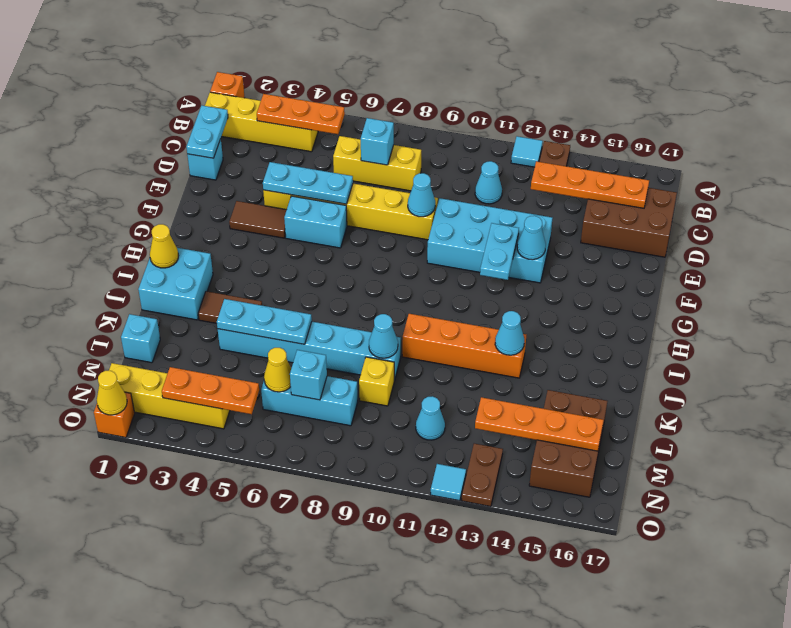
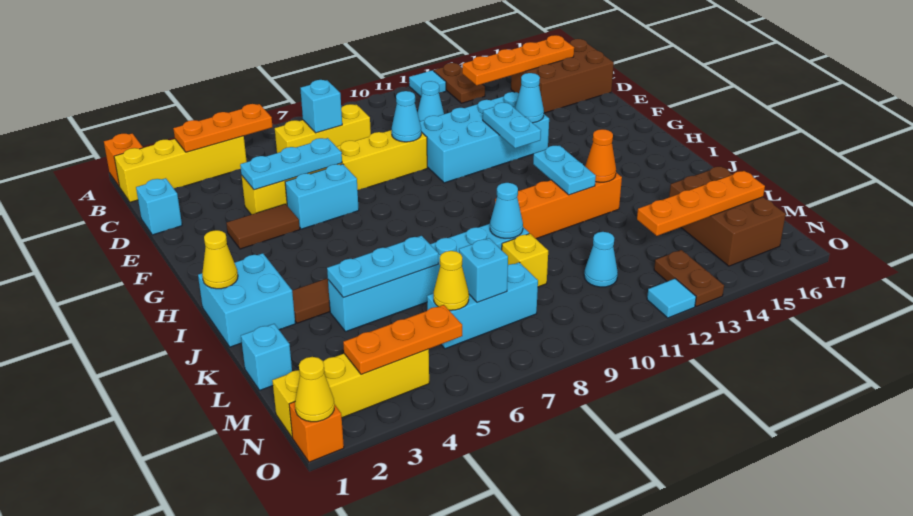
cyan 1x2 plate [186,106,228,158] -> cyan 1x2 plate moved to [533,145,596,195]
cyan 1x1 cone [495,311,524,355] -> orange 1x1 cone [585,129,616,182]

